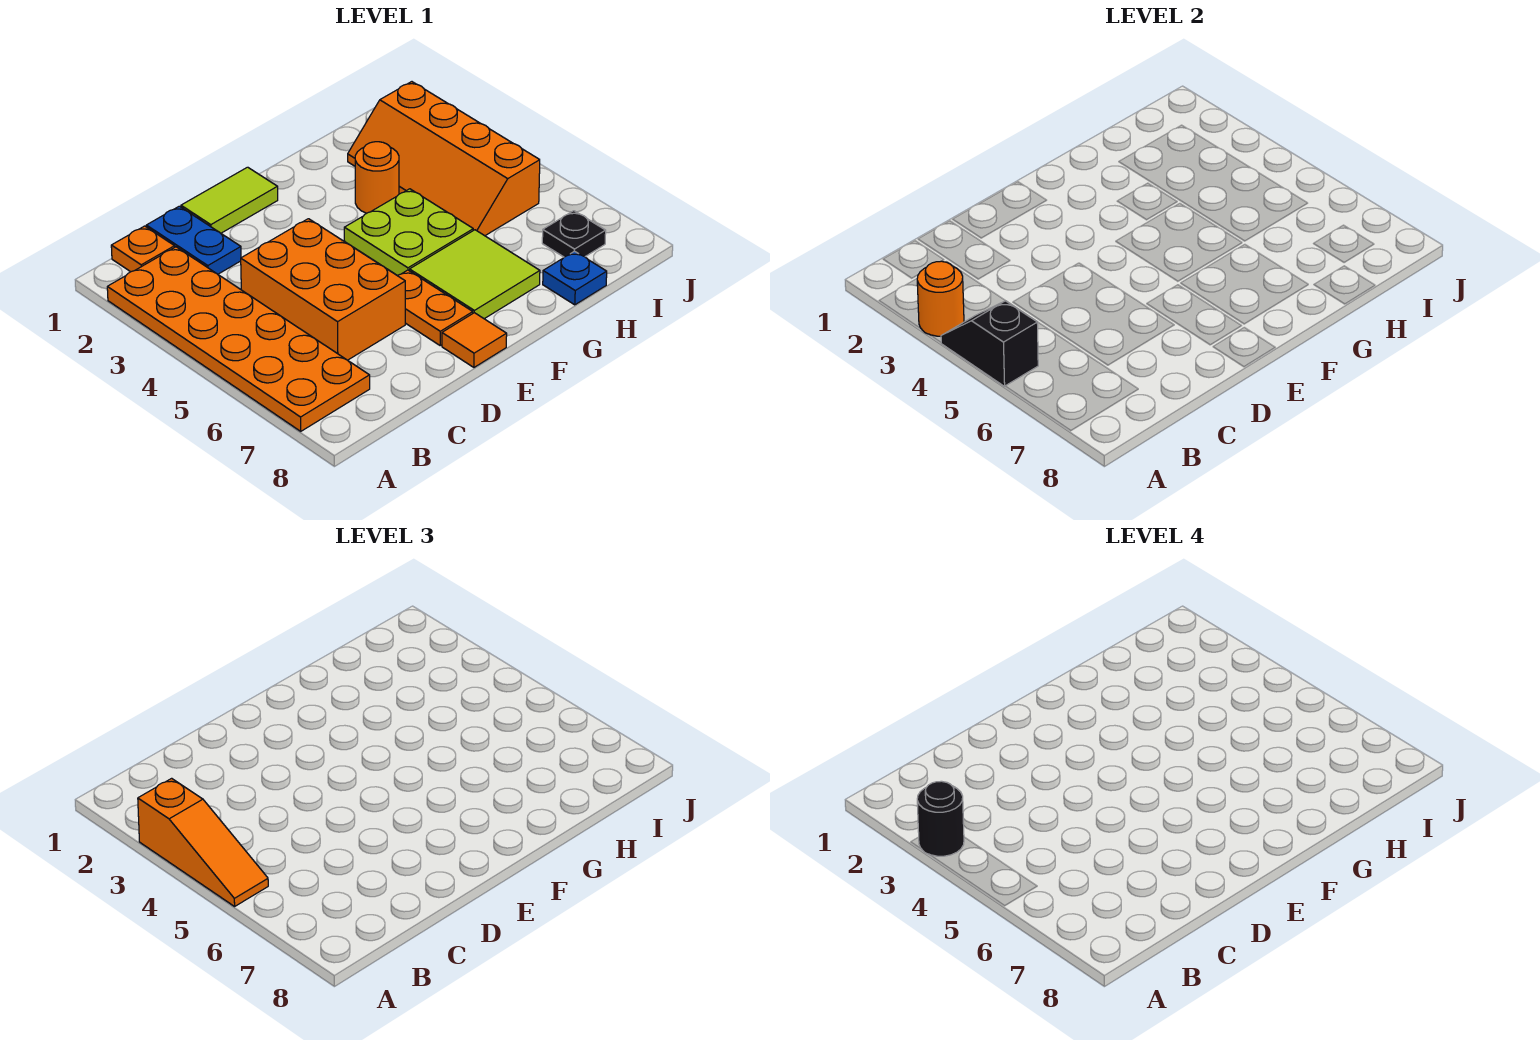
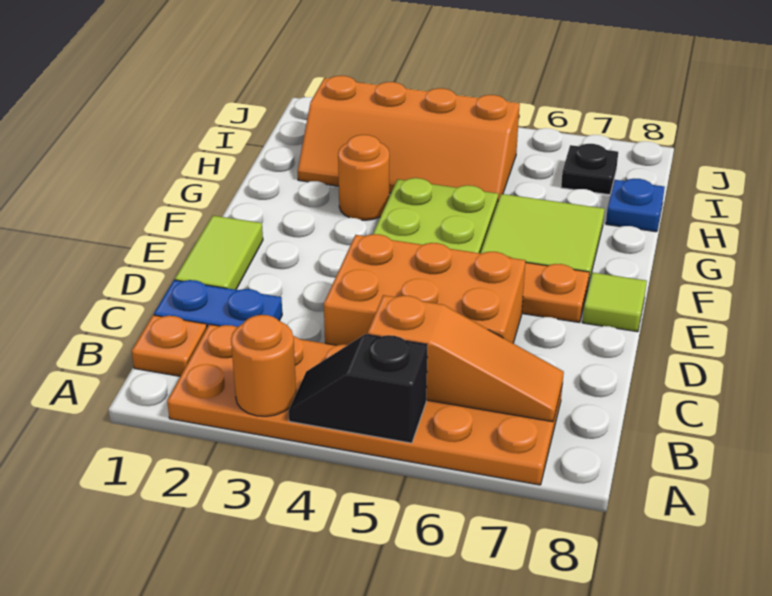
orange 1x3 slope [138,778,268,906] -> orange 1x3 slope moved to [368,295,564,422]
black 1x1 round brick [917,781,964,856] -> none
orange 1x1 tile [442,313,507,367] -> lime 1x1 tile [582,272,647,332]

